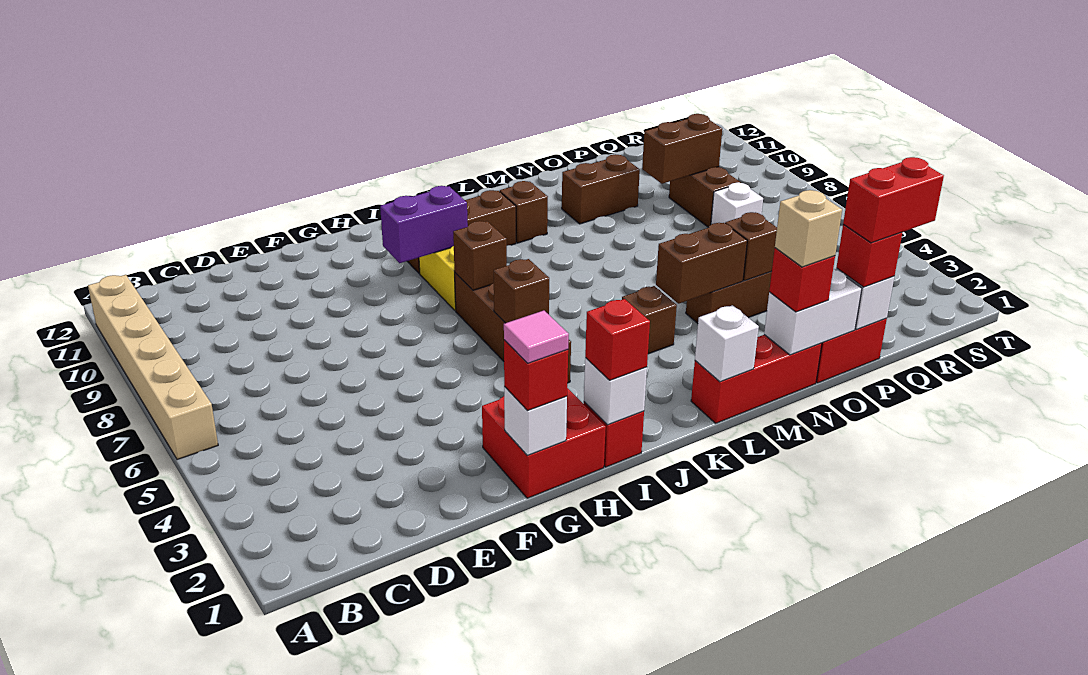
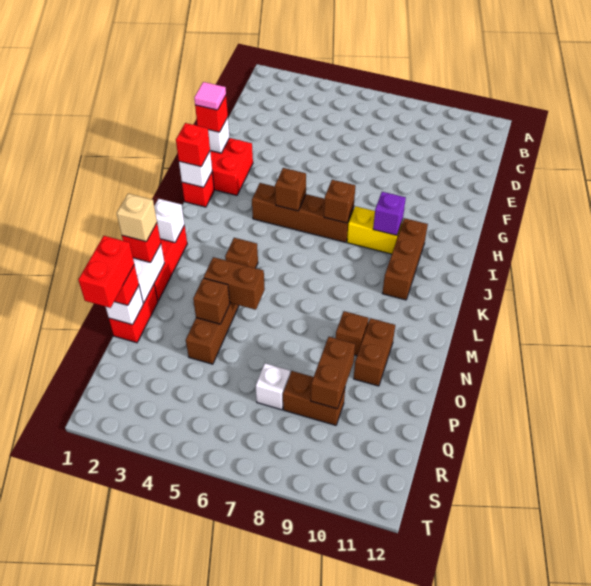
tan 1x6 brick [88,275,218,459] -> none
purple 1x2 brick [380,186,468,263] -> purple 1x1 brick [373,192,406,235]
brown 1x1 brick [500,181,548,243] -> brown 1x1 brick moved to [336,311,369,356]
brown 1x2 brick [656,223,747,304] -> brown 1x2 brick turned to [204,257,265,310]

